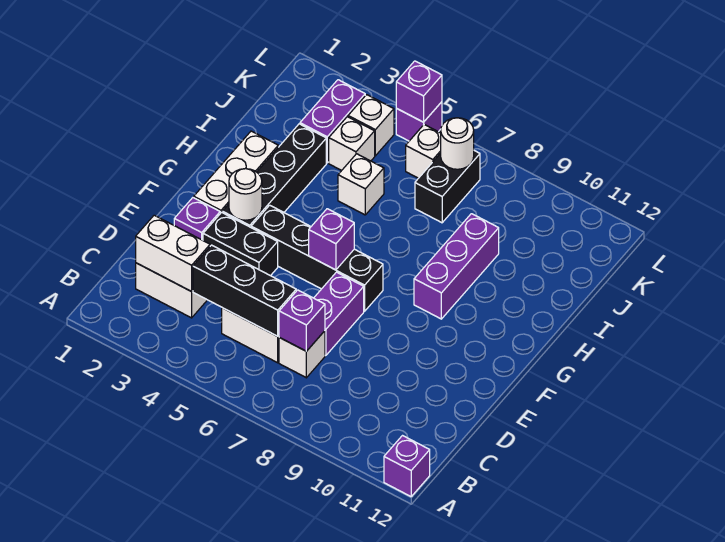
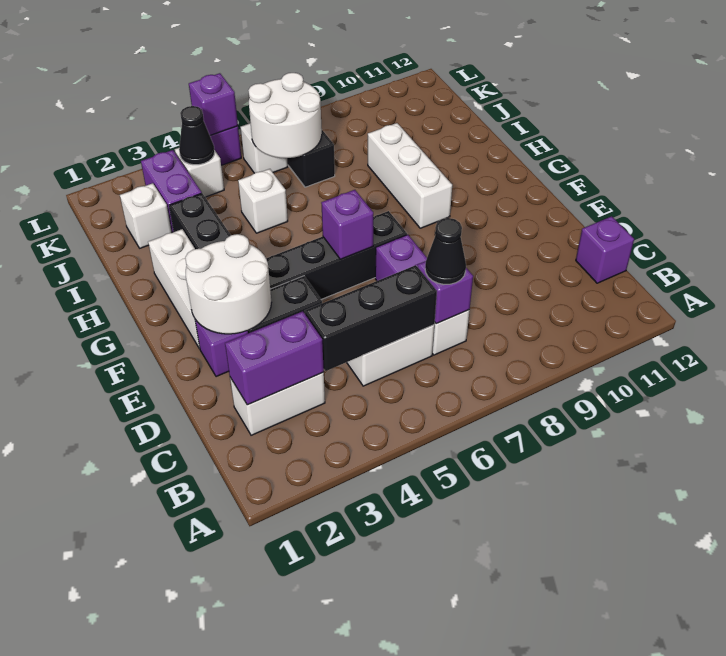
purple 1x1 brick [384,436,430,496] -> purple 1x1 brick moved to [576,216,634,283]
white 1x2 brick [136,215,210,292] -> purple 1x2 brick [225,311,324,405]
none -> black 1x1 cone [425,218,466,284]
white 1x1 round brick [229,169,262,220] -> white 2x2 round brick [185,234,271,334]
purple 1x3 brick [414,214,499,319] -> white 1x3 brick [368,123,452,228]
white 1x1 brick [329,117,375,170] -> white 1x1 brick moved to [120,183,172,248]
none -> black 1x1 cone [179,106,215,165]
white 1x1 round brick [441,118,474,169] -> white 2x2 round brick [248,73,322,158]

